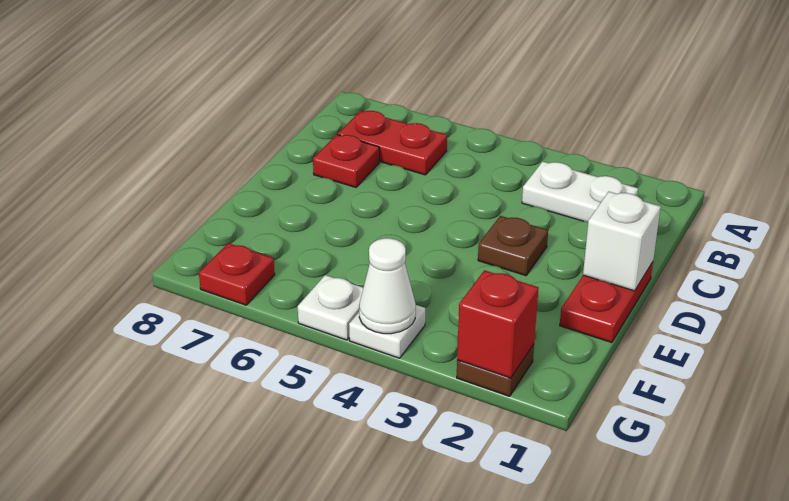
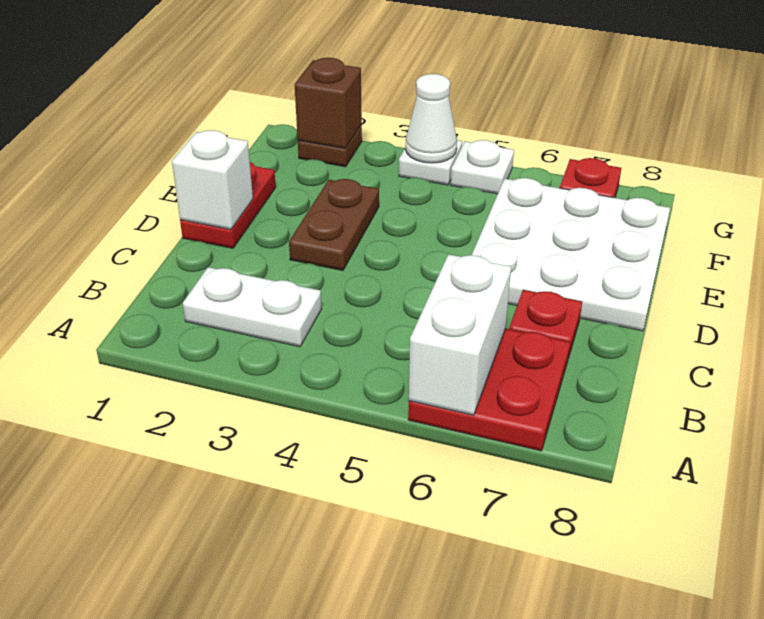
none -> white 1x2 brick [409,254,511,415]
red 1x2 plate [338,111,447,175] -> red 2x2 plate [408,329,570,451]
brown 1x1 plate [478,216,548,276] -> brown 1x2 plate [289,179,379,270]
none -> white 3x3 plate [472,178,670,331]
red 1x1 brick [457,270,539,378] -> brown 1x1 brick [295,58,362,149]

